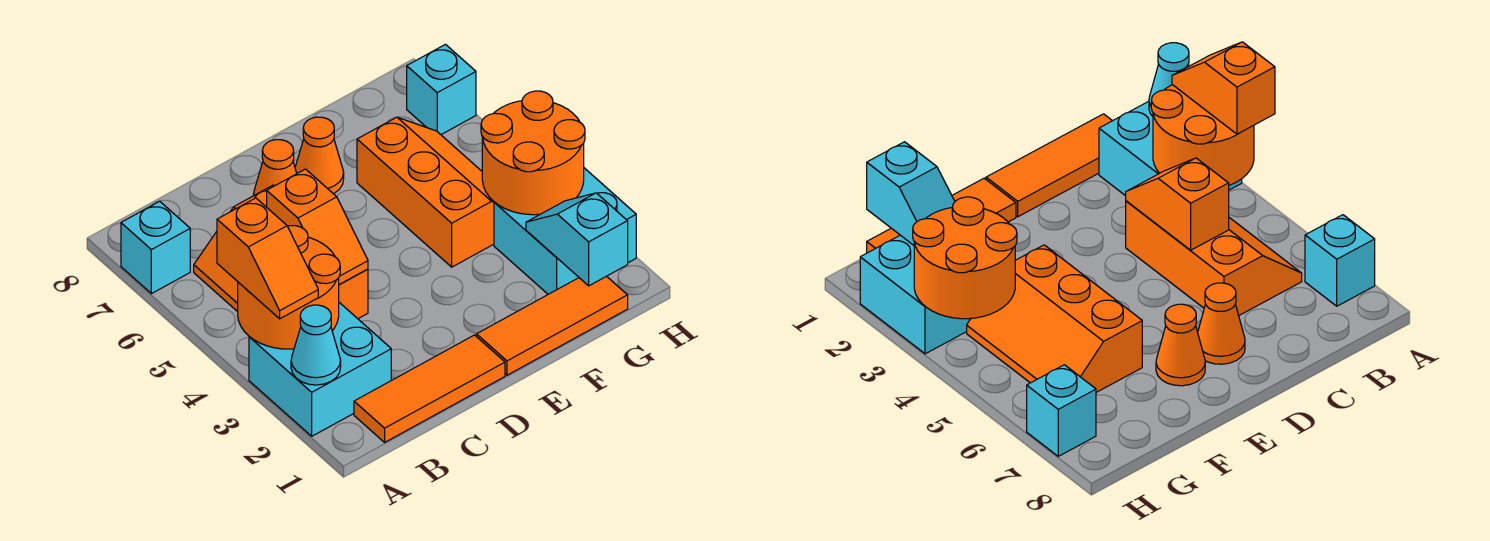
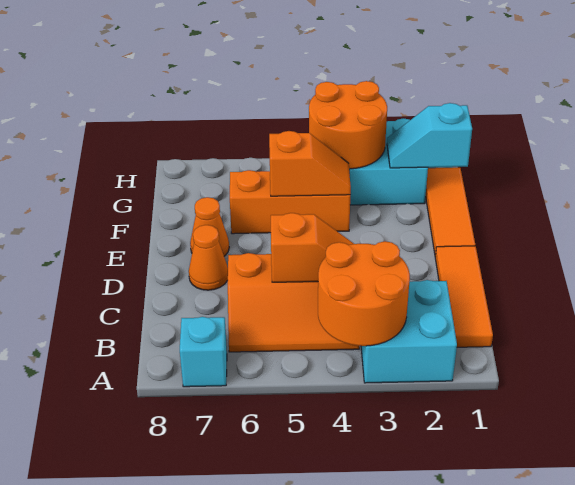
cyan 1x1 cone [291,305,341,385] -> none
orange 1x2 slope [217,198,318,319] -> orange 1x2 slope moved to [269,131,351,196]
cyan 1x1 brick [407,44,476,134] -> none

